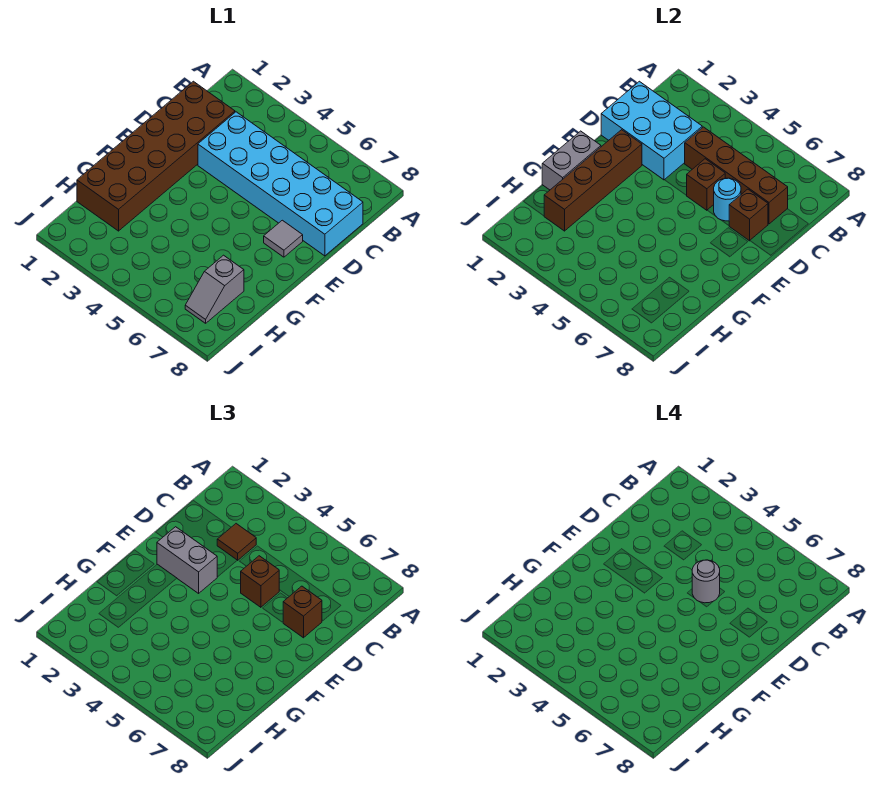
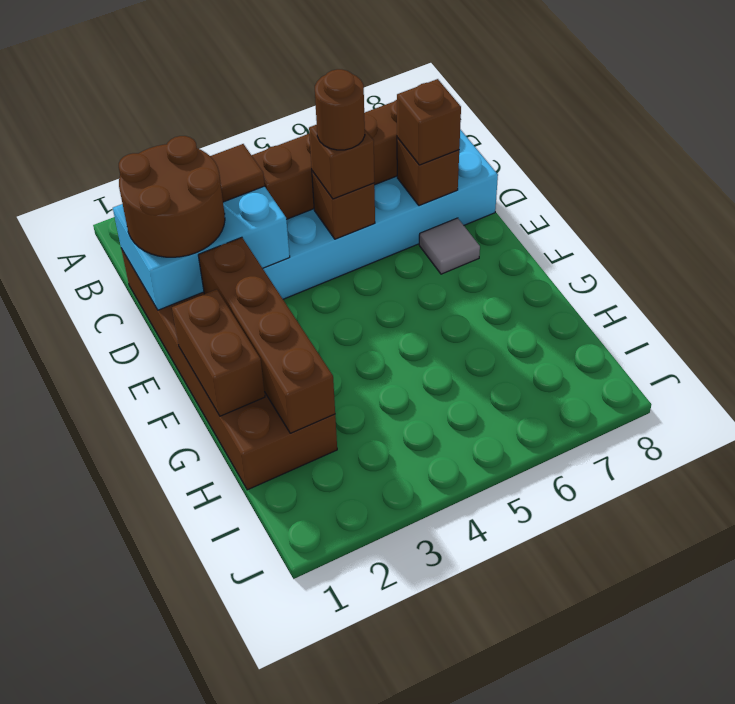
none -> brown 2x2 round brick [119,136,225,257]
grey 1x1 round brick [692,560,720,603] -> brown 1x1 round brick [315,69,365,150]
cyan 1x1 round brick [714,178,741,221] -> none
grey 1x2 brick [157,527,217,593] -> none
grey 1x2 brick [542,131,601,190] -> brown 1x2 brick [172,289,265,416]
grey 1x2 slope [185,255,244,323] -> none

